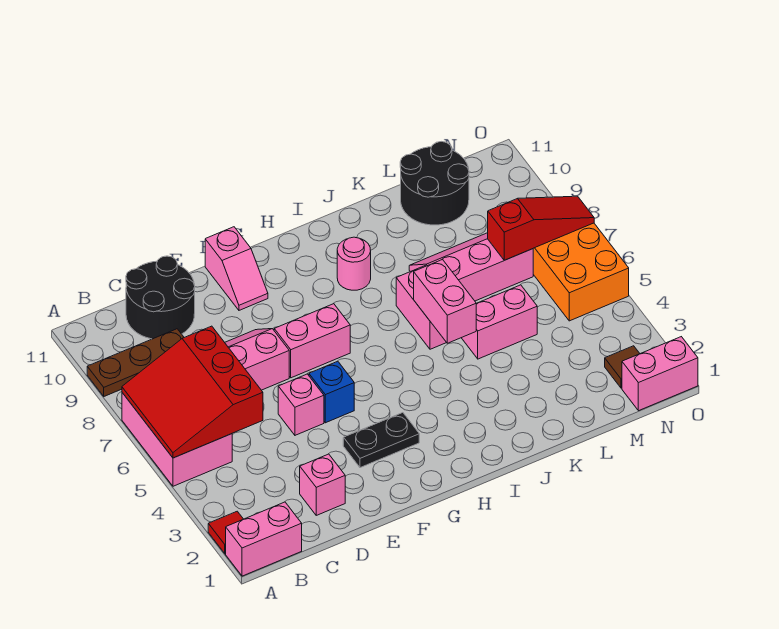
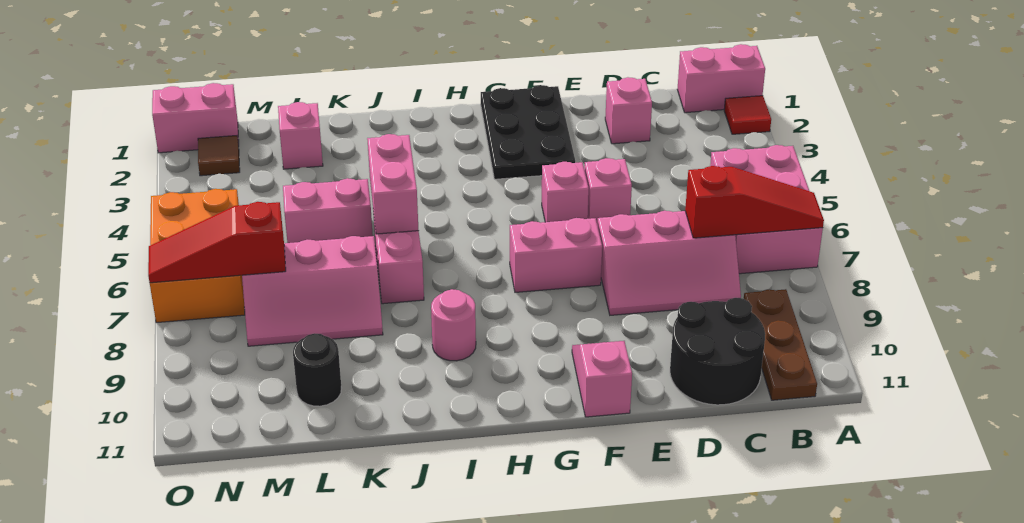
red 3x3 slope [122,326,263,458] -> red 1x3 slope [685,166,824,238]
brown 1x3 plate [87,329,184,396] -> brown 1x3 plate turned to [744,289,817,400]
black 1x2 plate [343,413,419,468] -> black 2x3 plate [481,85,575,179]
blue 1x1 brick [309,361,354,423] -> pink 1x1 brick [542,162,589,222]
none -> pink 1x1 brick [278,102,323,169]
black 2x2 round brick [400,142,469,225] -> black 1x1 round brick [293,333,341,406]

